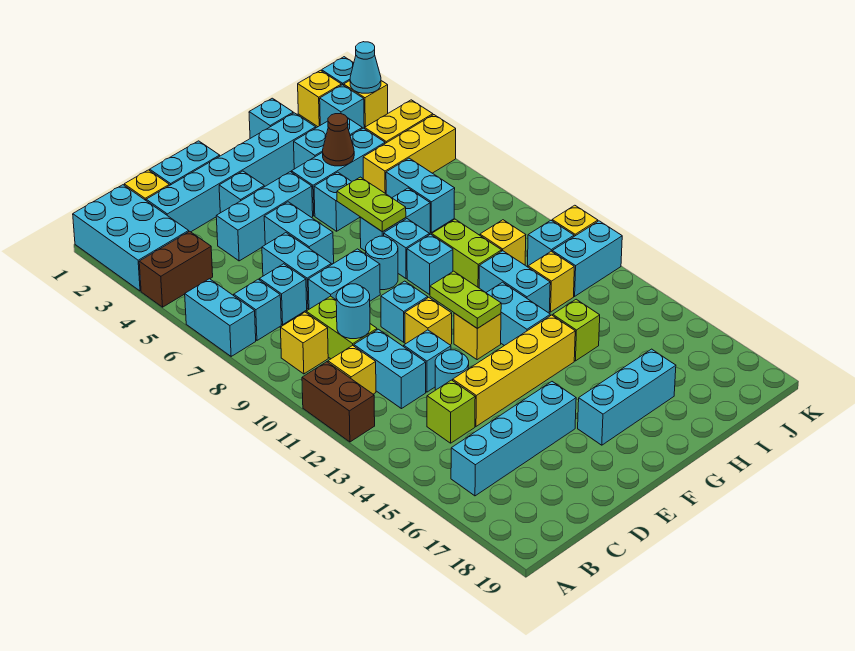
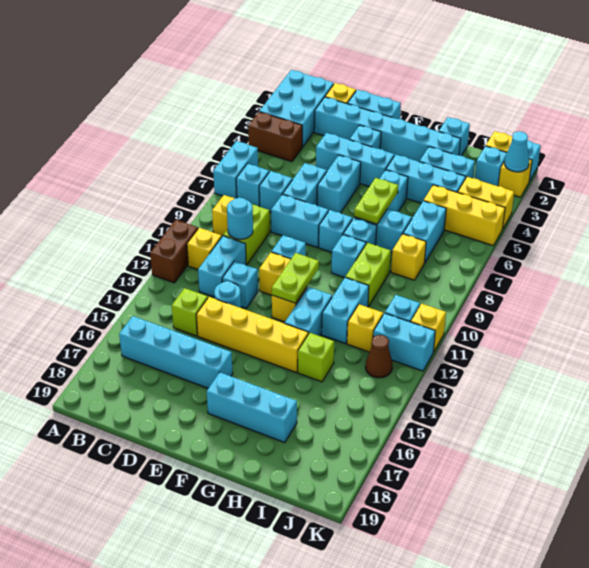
cyan 1x1 round brick [366,236,398,290] -> cyan 1x1 brick [319,210,352,252]
brown 1x1 cone [323,114,354,166] -> brown 1x1 cone moved to [366,335,392,378]
yellow 1x1 brick [480,220,526,265] -> yellow 1x1 brick moved to [391,234,426,280]

